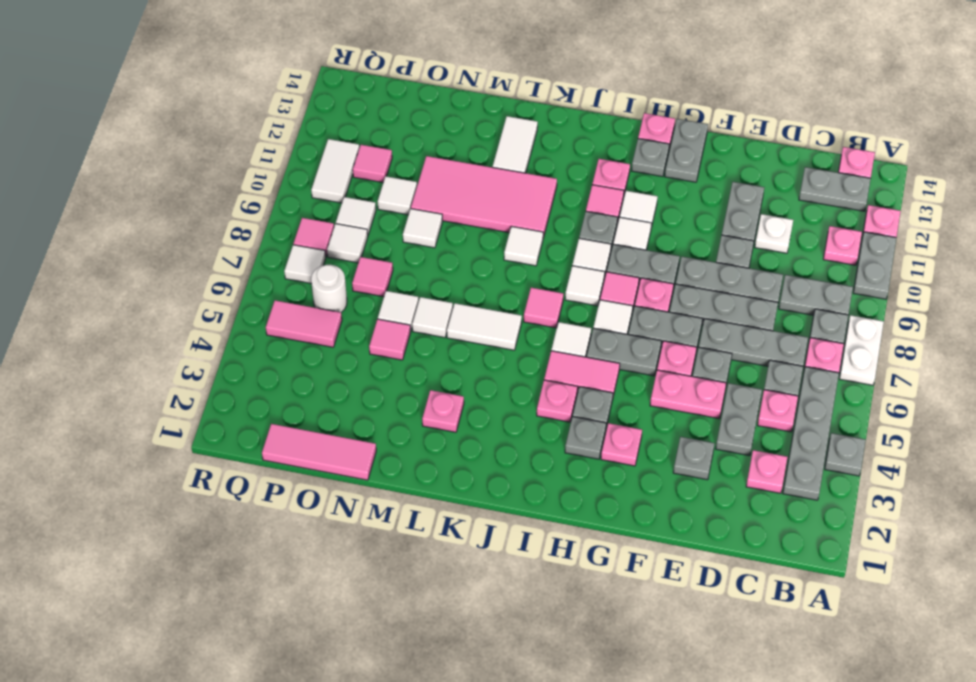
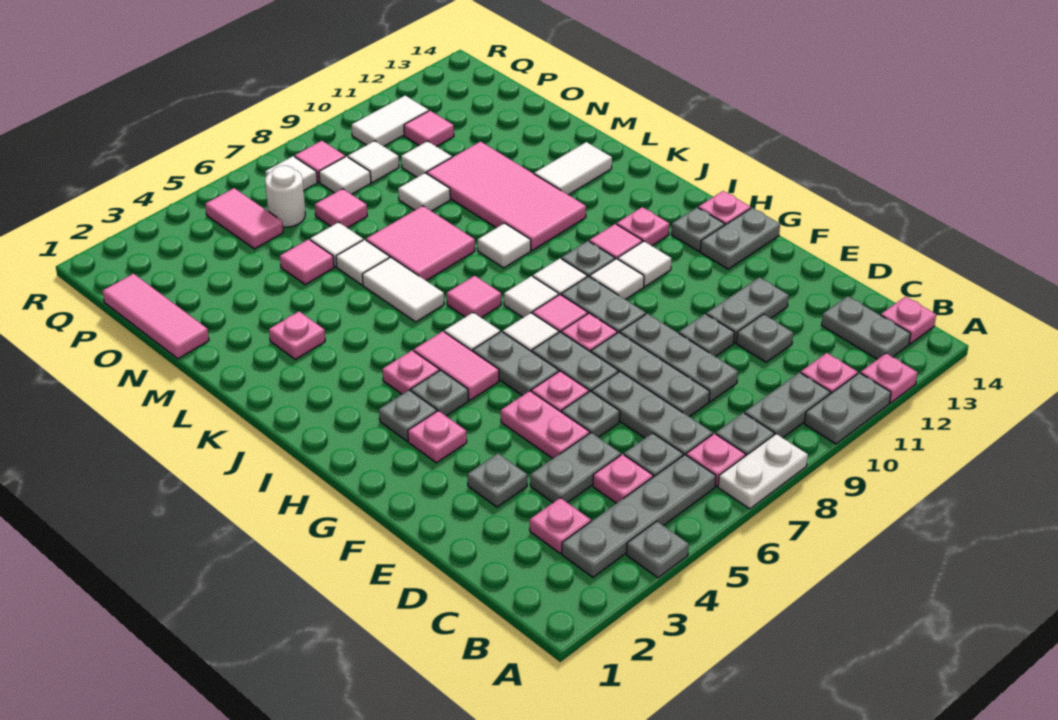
grey 1x2 plate [779,275,853,315] -> grey 1x2 plate turned to [745,373,830,438]
white 1x1 plate [755,214,793,253] -> grey 1x1 plate [736,314,793,362]
none -> pink 2x2 tile [366,206,475,281]

